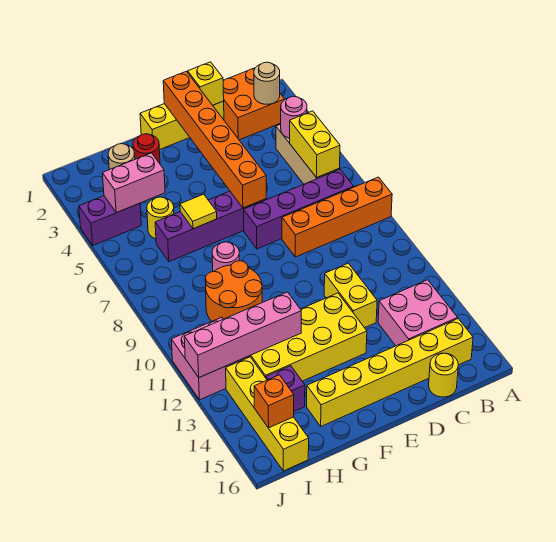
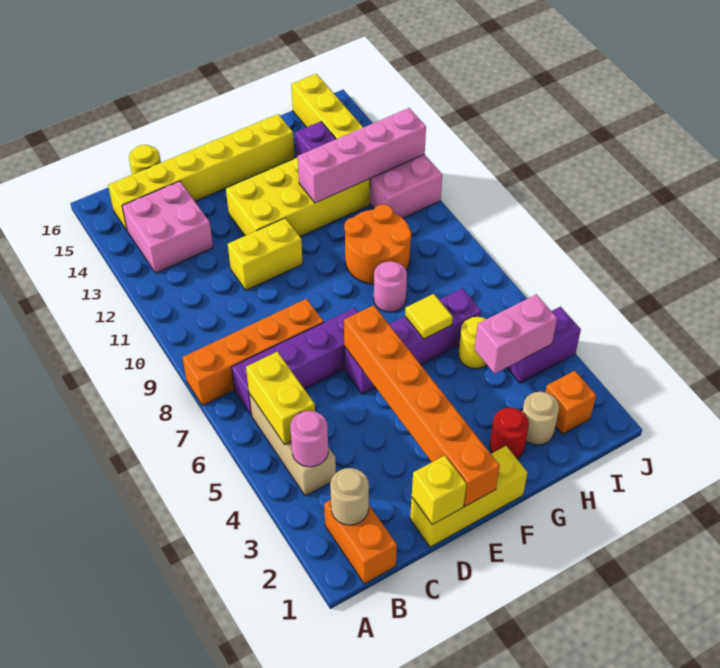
orange 2x2 brick [223,68,285,140] -> orange 1x2 brick [324,500,397,584]
yellow 1x2 brick [324,263,377,328] -> yellow 1x2 brick turned to [228,218,303,290]
orange 1x1 brick [254,375,294,428] -> orange 1x1 brick moved to [546,371,596,434]

